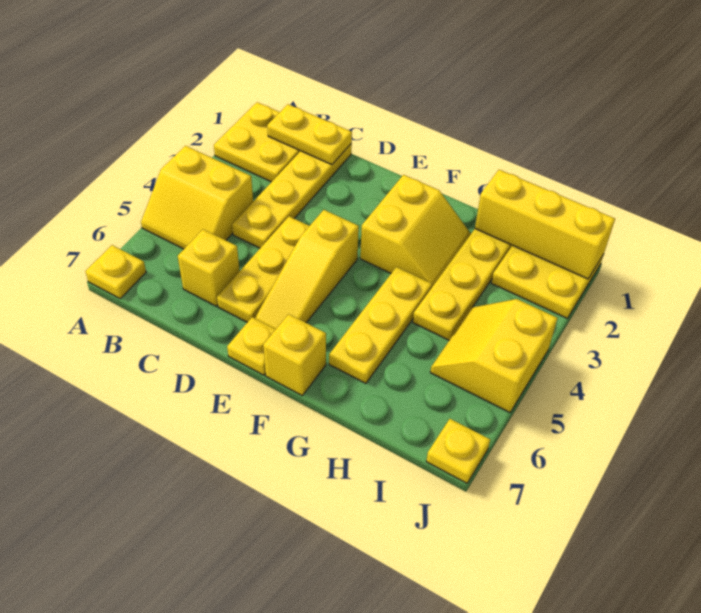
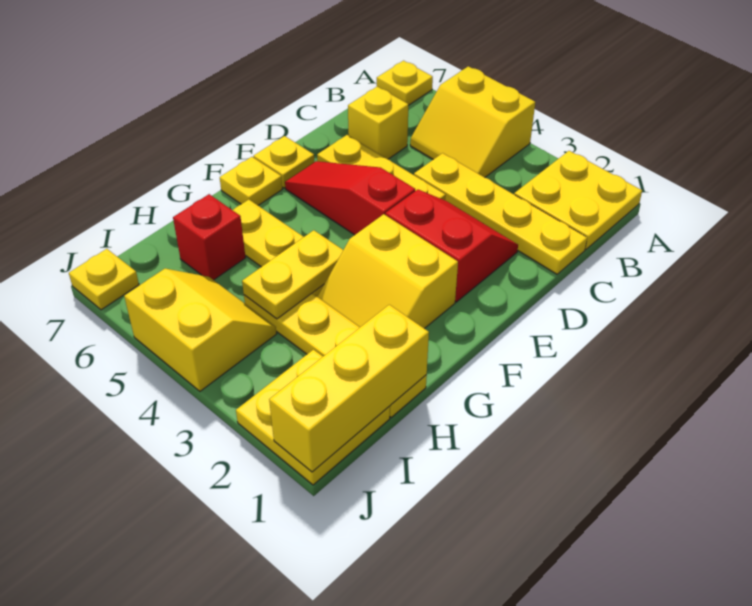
yellow 2x2 slope [141,146,253,249] -> yellow 2x2 slope turned to [410,66,535,178]
yellow 1x2 plate [267,104,352,165] -> yellow 1x2 plate moved to [242,230,343,319]
none -> red 2x2 slope [385,190,518,302]
yellow 1x3 slope [255,210,359,329] -> red 1x3 slope [285,161,415,235]
yellow 1x1 brick [263,314,326,395] -> yellow 1x1 plate [220,157,282,205]
none -> red 1x1 brick [173,194,246,280]

